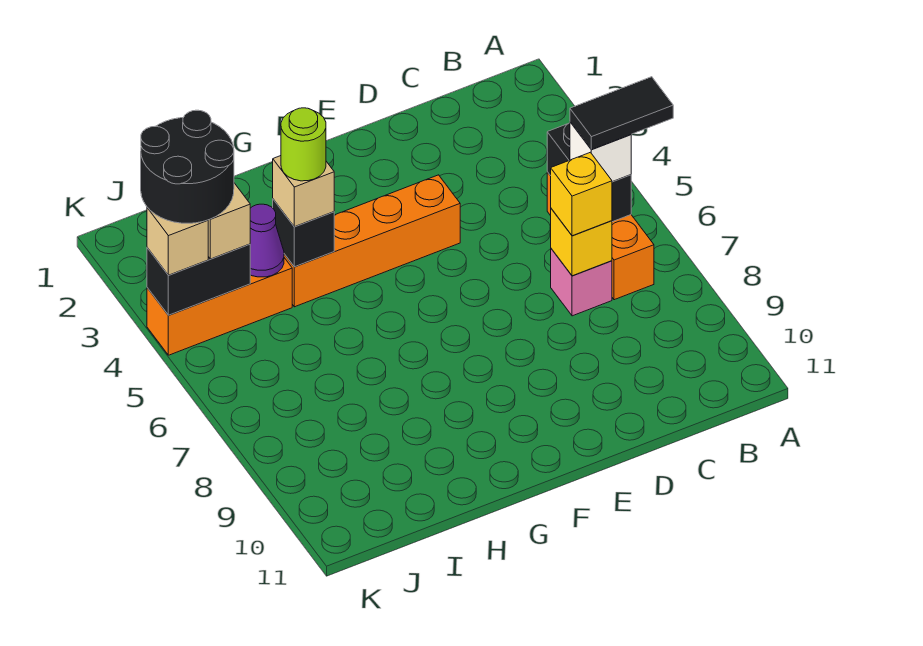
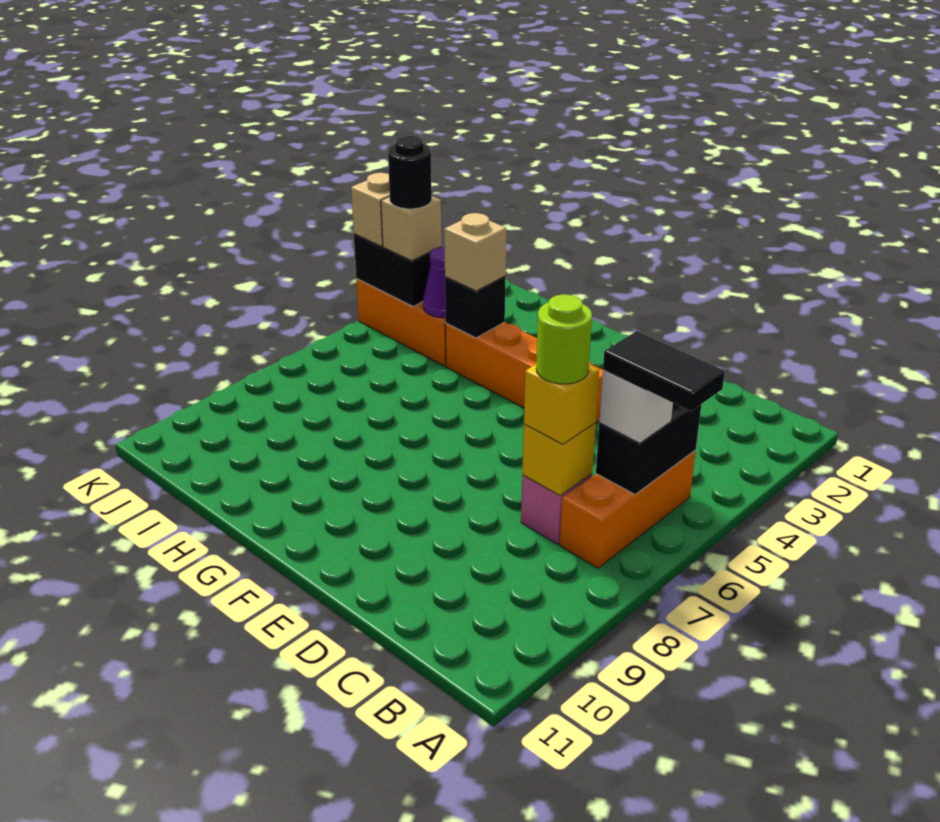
lime 1x1 round brick [281,108,326,181] -> lime 1x1 round brick moved to [536,294,592,384]
black 2x2 round brick [141,110,234,223] -> black 1x1 round brick [388,136,432,209]

